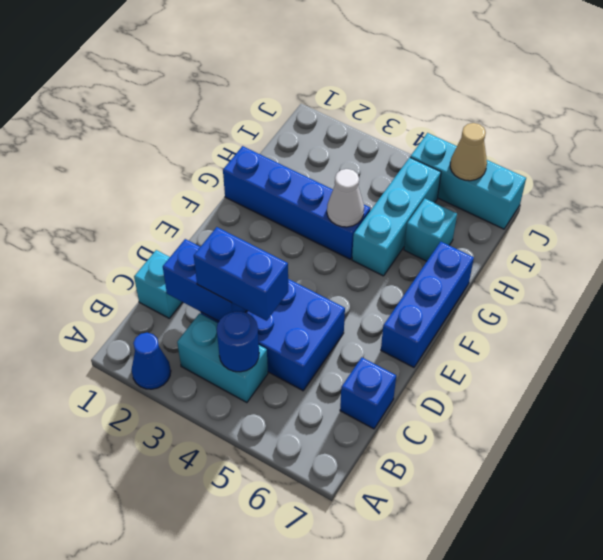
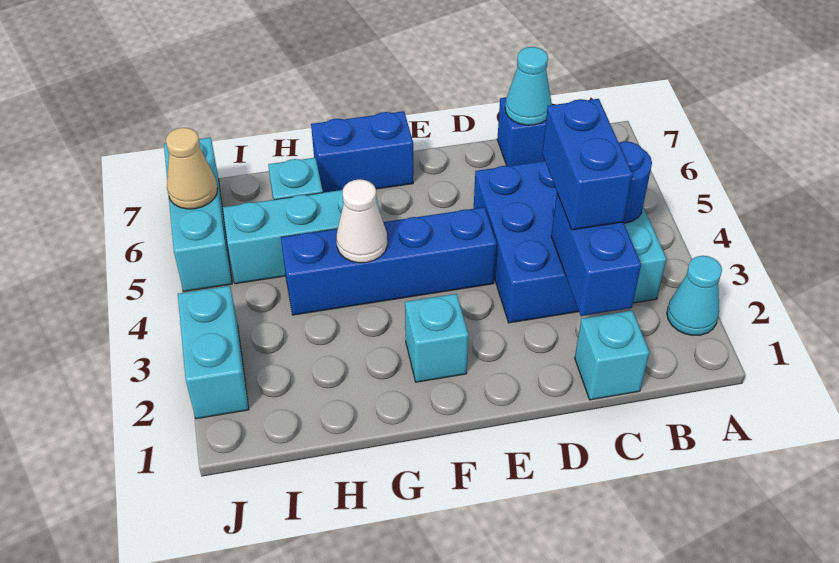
blue 1x1 cone [131,333,171,389] -> cyan 1x1 cone [667,256,722,335]
none -> cyan 1x1 cone [505,47,552,125]
blue 1x3 brick [381,242,474,367] -> blue 1x2 brick [311,111,413,193]
none -> cyan 1x1 brick [405,294,468,382]
blue 1x4 brick [223,146,371,259] -> blue 1x4 brick turned to [281,207,497,315]
none -> cyan 1x2 brick [178,286,249,419]

